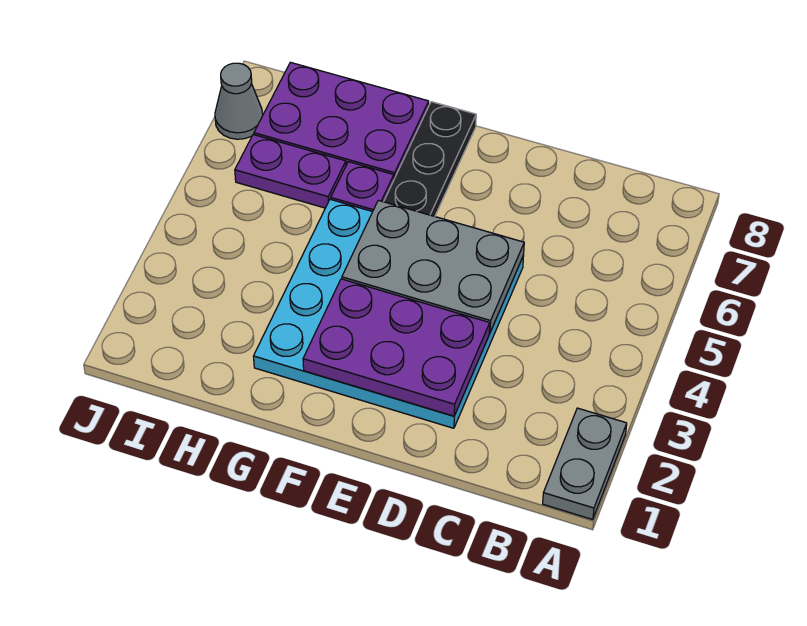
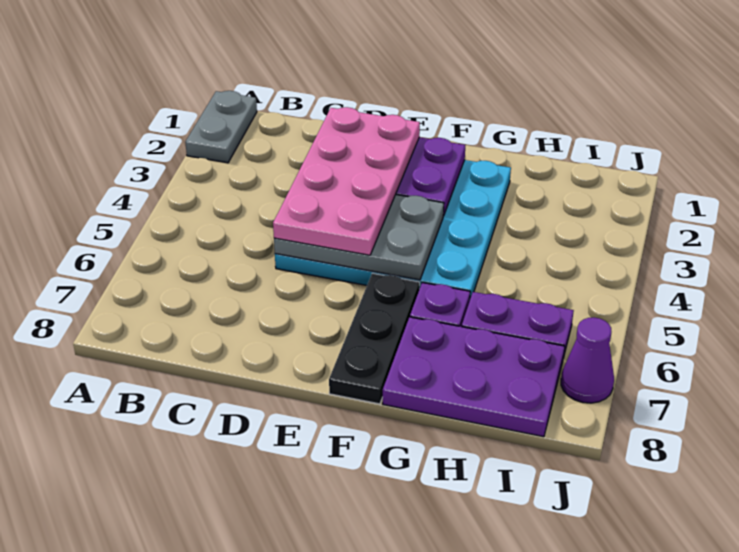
none -> pink 2x4 plate [273,107,420,255]
grey 1x1 cone [215,63,263,139] -> purple 1x1 cone [561,317,614,403]

